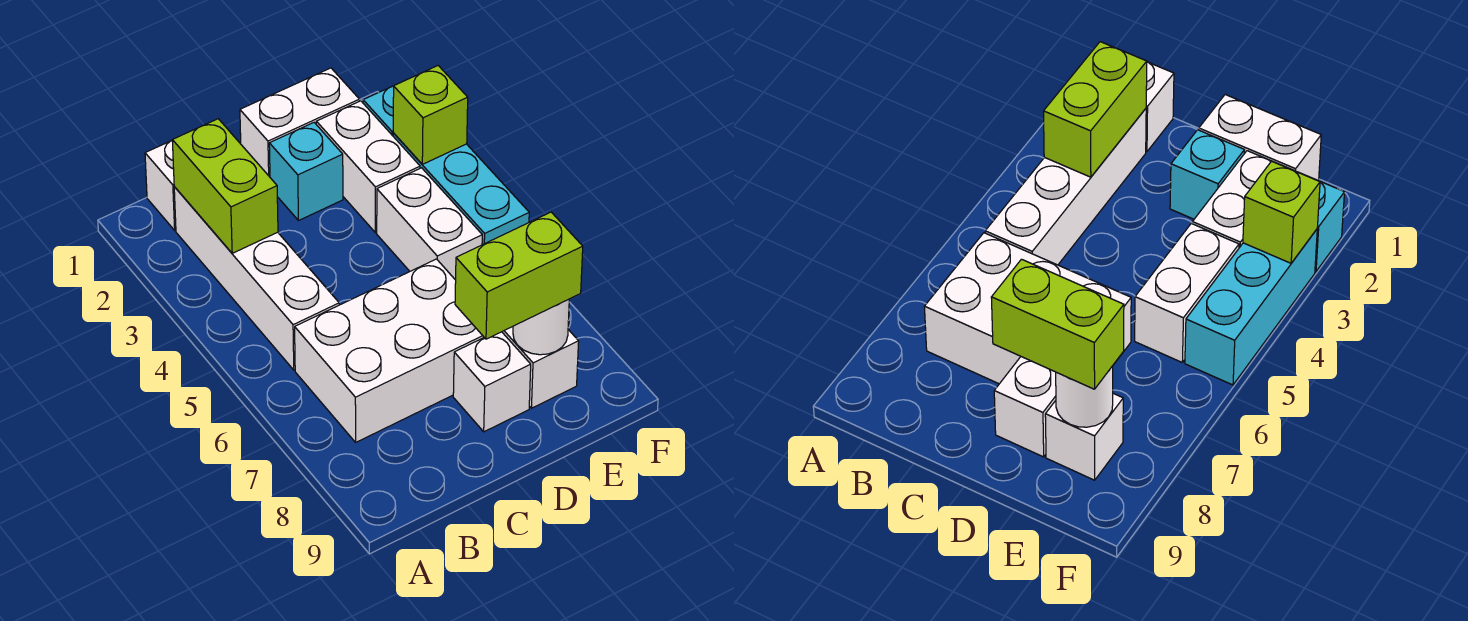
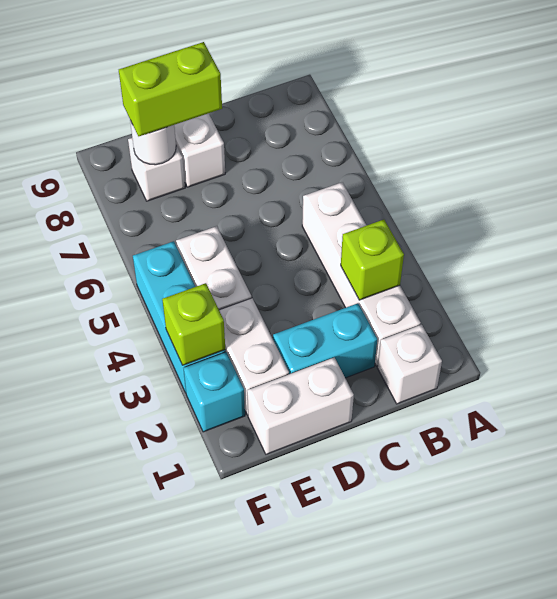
lime 1x2 brick [172,119,278,253] -> lime 1x1 brick [341,219,404,300]
white 2x3 brick [295,259,484,442] -> none
cyan 1x1 brick [269,123,343,221] -> cyan 1x2 brick [273,303,377,378]

